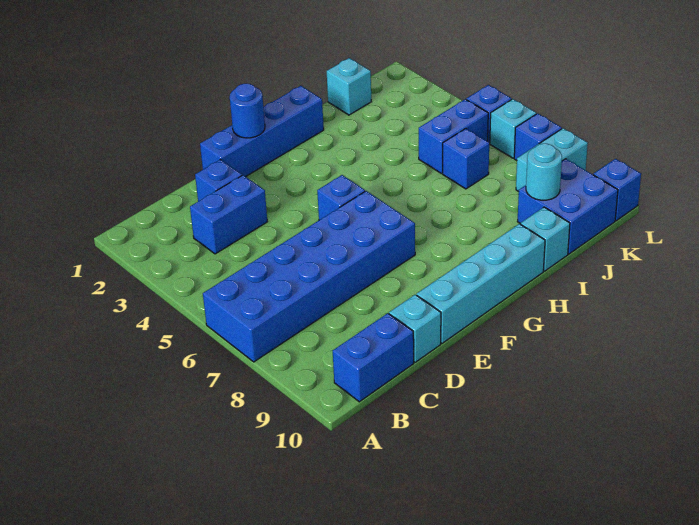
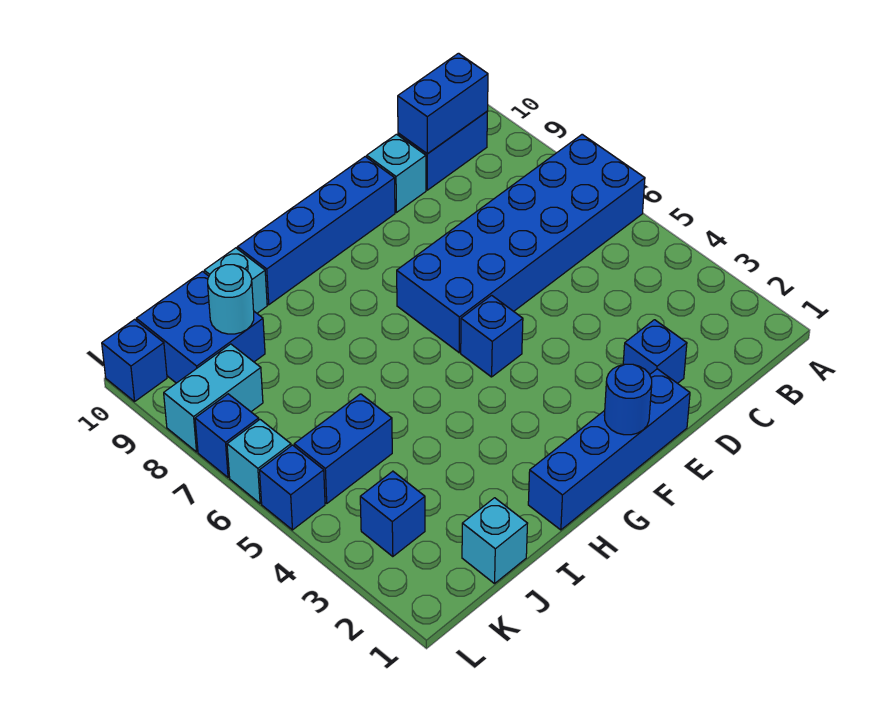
blue 1x2 brick [190,175,267,254] -> blue 1x2 brick moved to [398,53,488,154]
cyan 1x4 brick [417,224,545,343] -> blue 1x4 brick [238,157,395,305]
blue 1x1 brick [443,129,489,189] -> blue 1x1 brick moved to [360,471,425,557]

